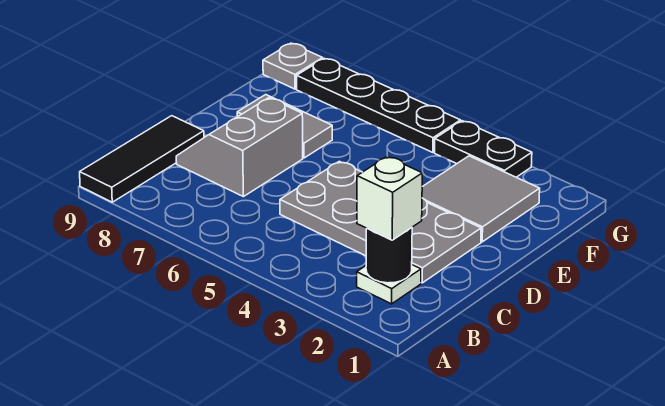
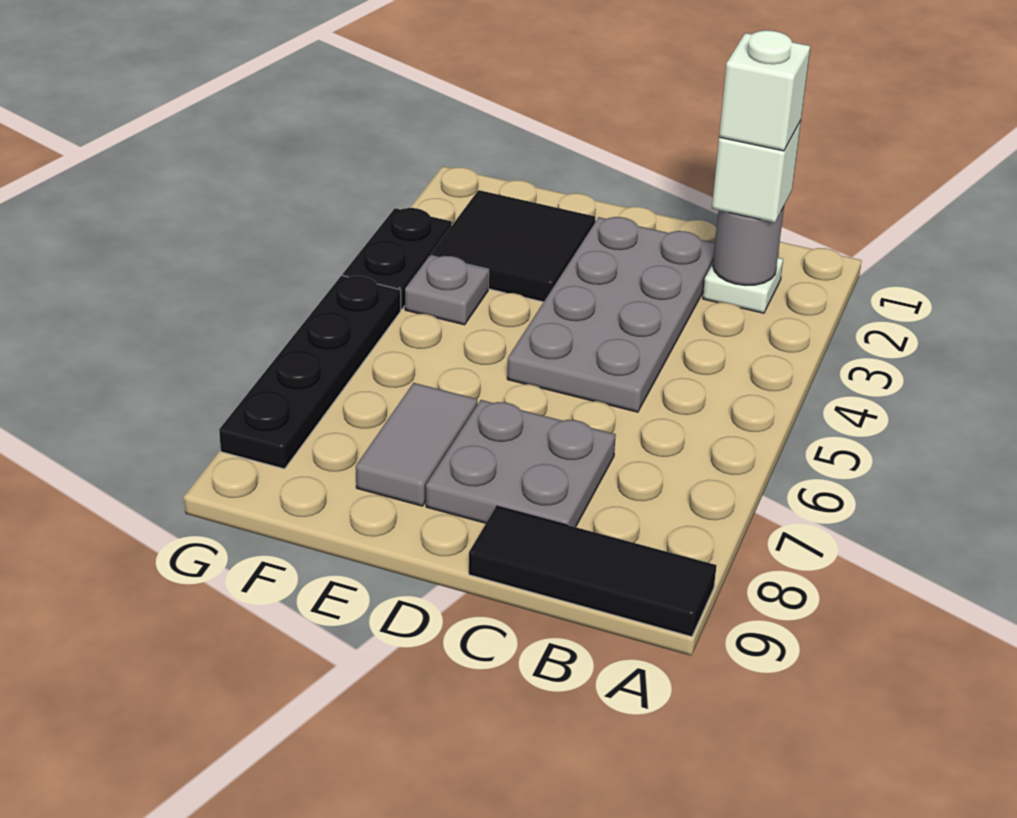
black 1x1 round brick [366,228,412,283] -> grey 1x1 round brick [713,207,784,285]
none -> white 1x1 brick [719,30,810,151]
grey 2x2 slope [176,98,303,197] -> grey 2x2 plate [426,400,616,527]
grey 2x2 tile [422,156,540,242] -> black 2x2 tile [431,190,596,302]
grey 1x1 plate [263,43,323,89] -> grey 1x1 plate moved to [405,256,489,325]

